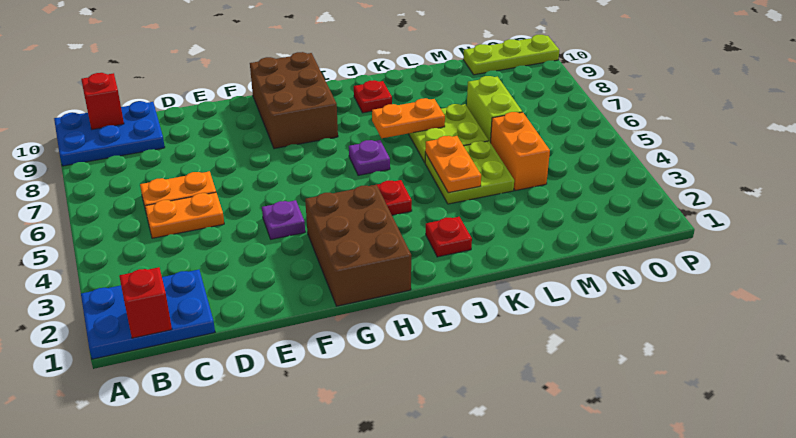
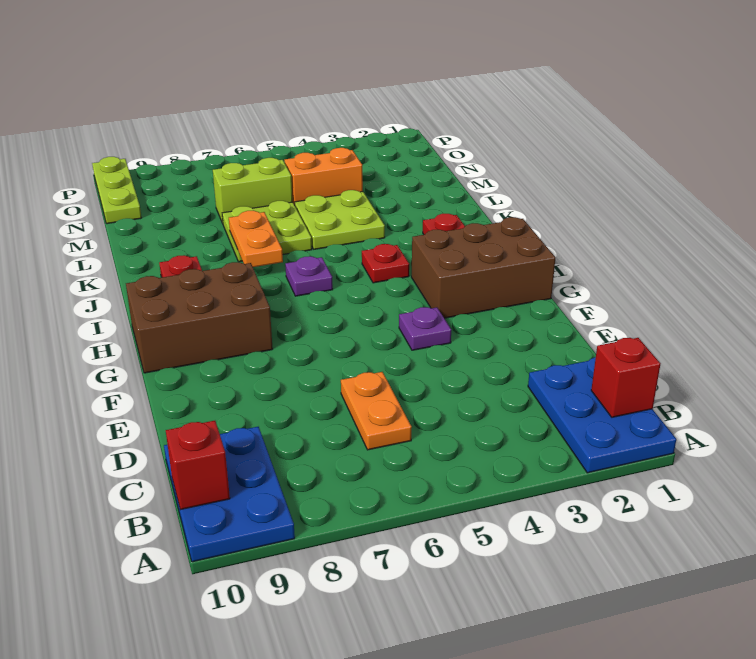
orange 1x2 plate [145,192,224,238] -> none
orange 1x2 plate [425,136,481,193] -> none

